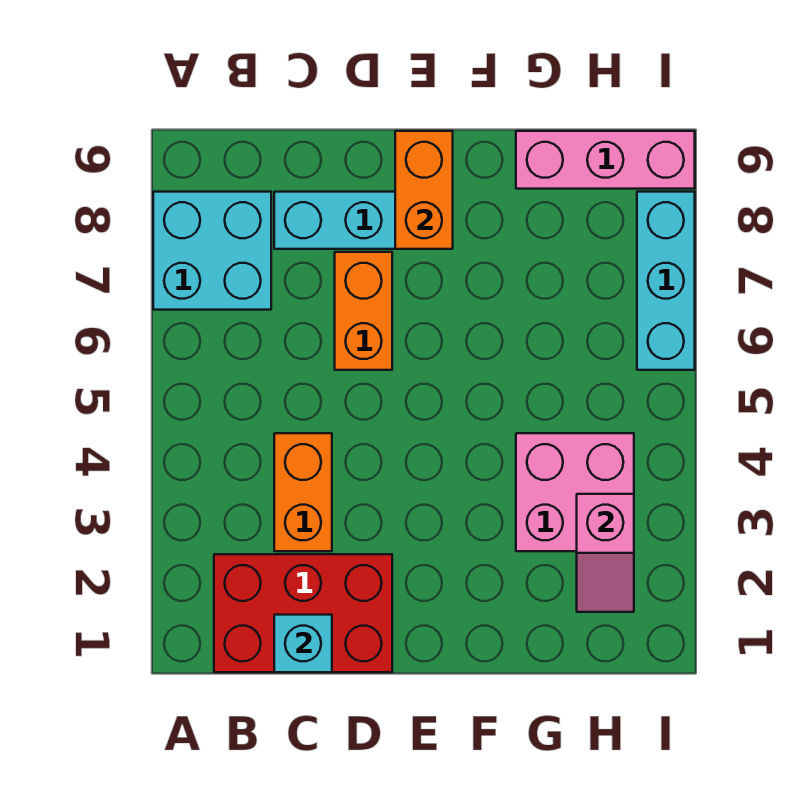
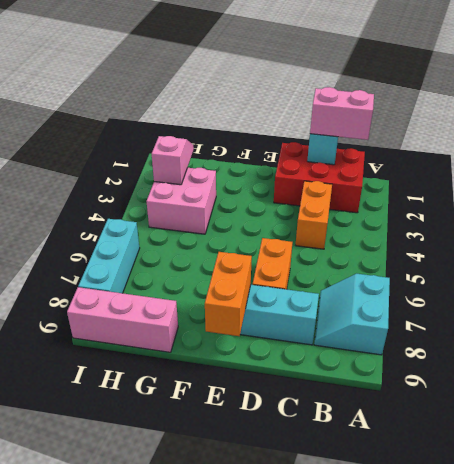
cyan 2x2 brick [153,192,271,310] -> cyan 2x2 slope [314,274,390,355]
none -> pink 1x2 brick [310,87,374,140]

